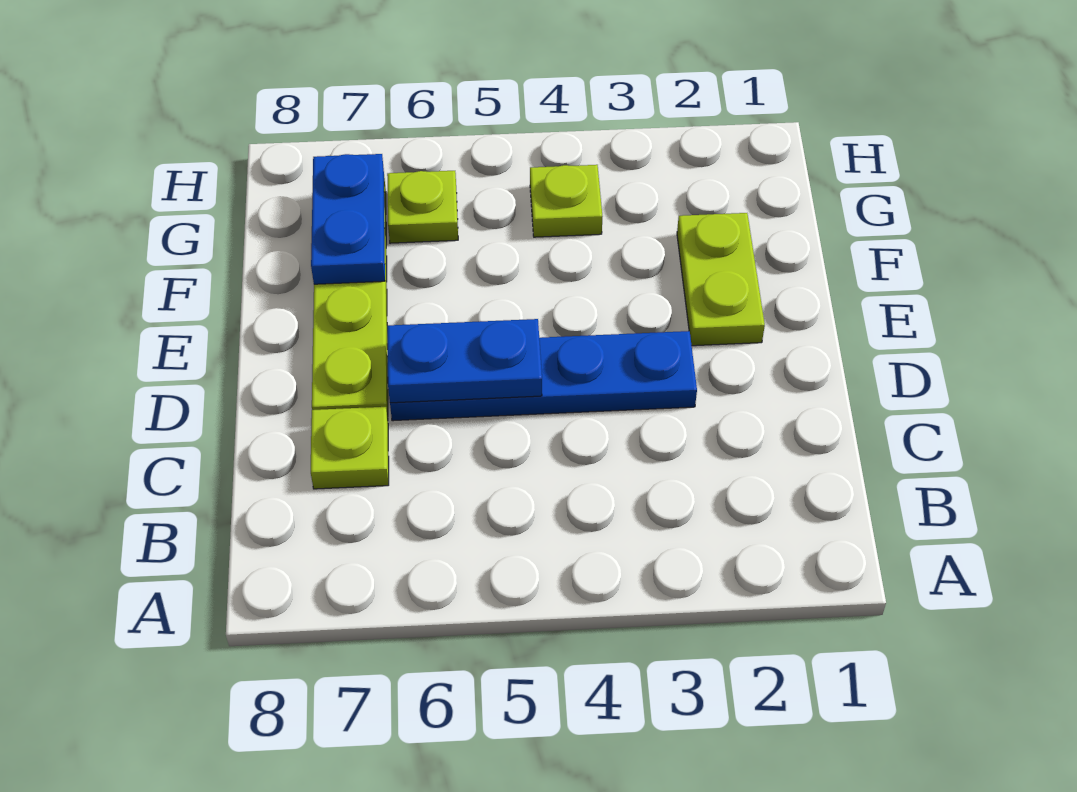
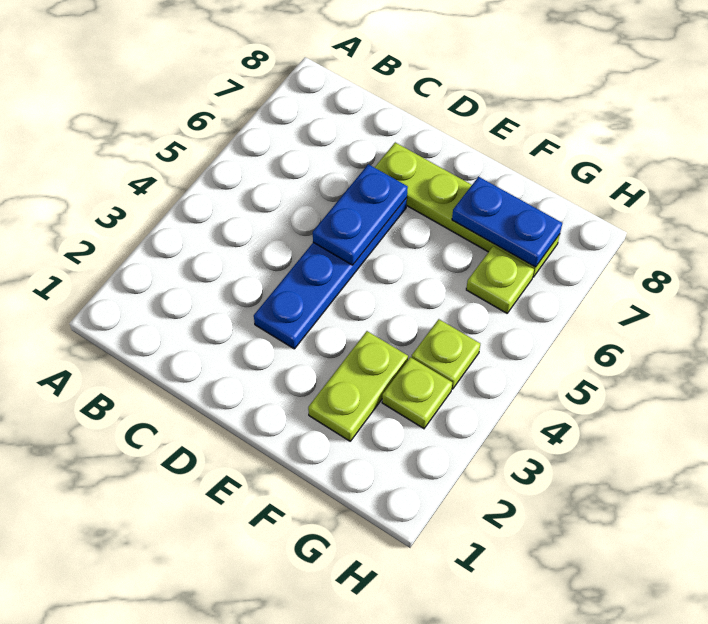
lime 1x1 plate [311,407,389,489] -> lime 1x1 plate moved to [382,357,452,429]
lime 1x2 plate [677,213,765,346] -> lime 1x2 plate turned to [308,331,408,441]

